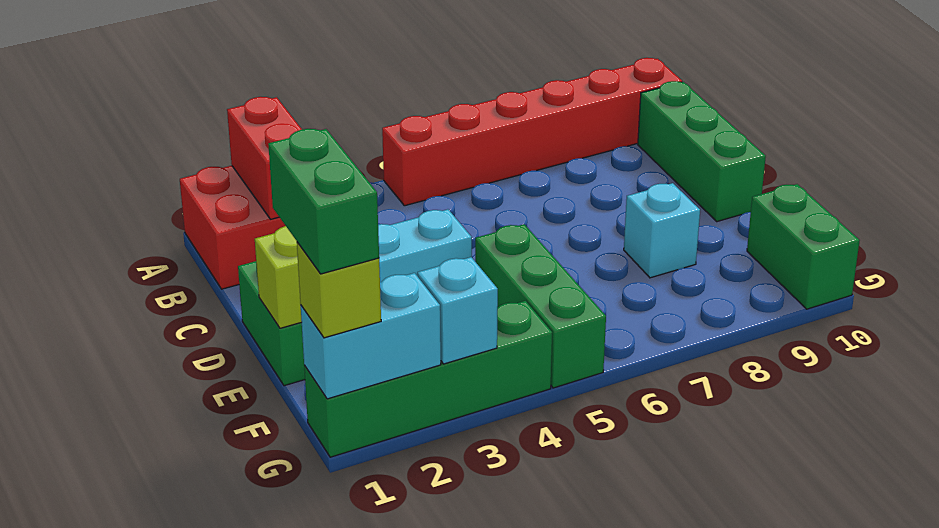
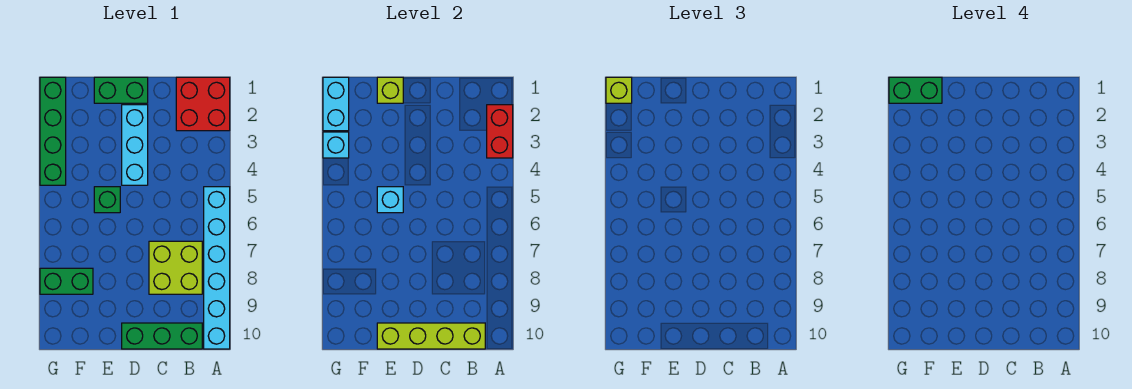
red 1x2 brick [227,97,302,219] -> red 1x2 brick turned to [487,105,513,158]
red 1x6 brick [382,58,682,206] -> cyan 1x6 brick [204,187,230,349]
none -> lime 2x2 brick [149,241,202,294]
none -> lime 1x4 brick [377,323,485,349]
green 1x3 brick [475,224,606,388] -> green 1x1 brick [94,187,120,213]
cyan 1x1 brick [624,183,700,278] -> cyan 1x1 brick moved to [377,187,403,213]
green 1x2 brick [747,184,860,309] -> green 1x2 brick moved to [40,268,93,294]

